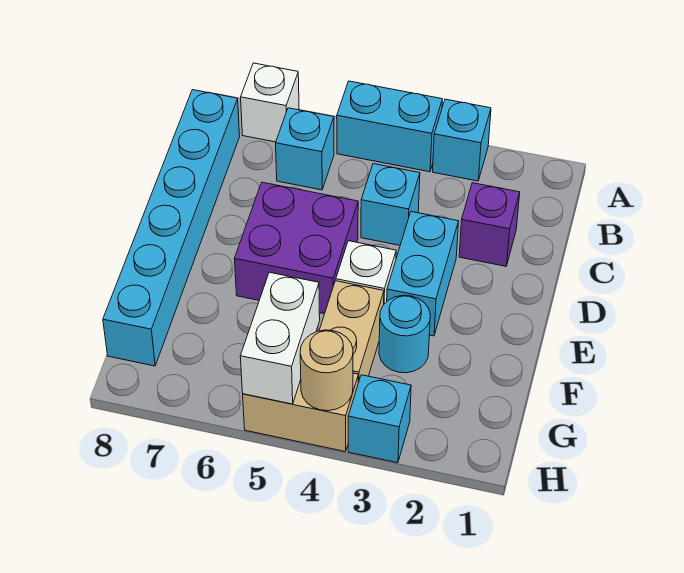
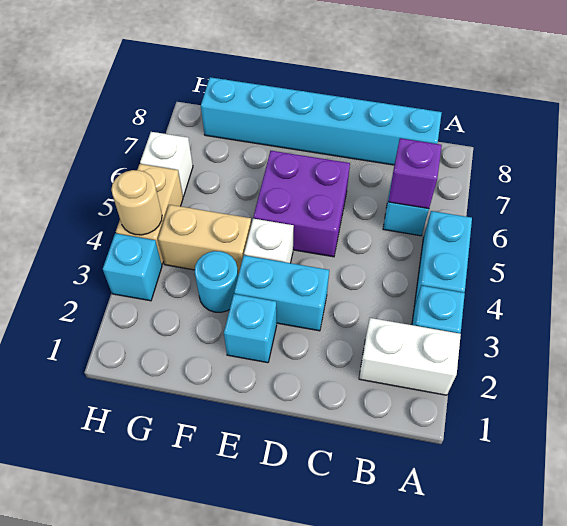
white 1x1 brick [241,63,299,142] -> white 1x1 brick moved to [140,132,193,197]
purple 1x1 brick [459,183,520,266] -> purple 1x1 brick moved to [388,138,442,209]
cyan 1x1 brick [361,164,420,245] -> cyan 1x1 brick moved to [224,294,277,363]
white 1x2 brick [240,272,320,404] -> white 1x2 brick moved to [359,318,461,395]

